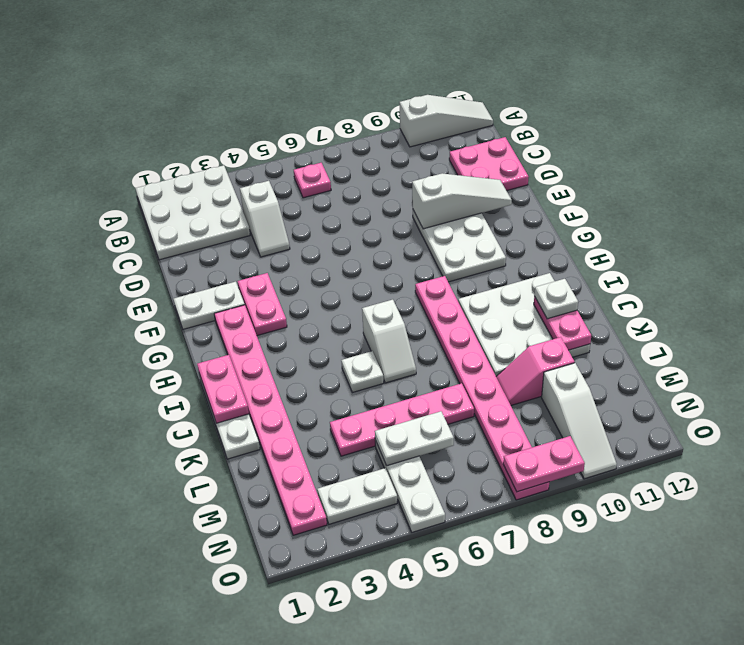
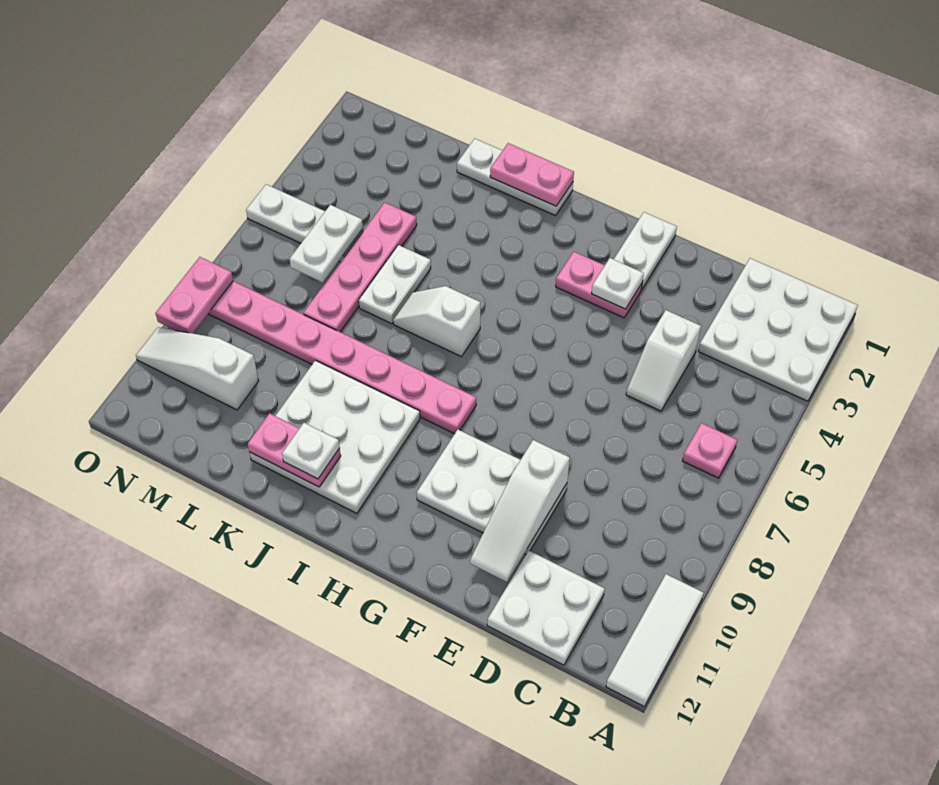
white 1x3 slope [399,95,493,147] -> white 1x3 tile [606,574,703,707]
white 1x2 slope [240,181,290,257] -> white 1x2 slope turned to [626,310,701,411]
pink 2x2 plate [449,137,529,191] -> white 2x2 plate [487,551,605,665]
pink 1x8 plate [214,305,327,535] -> none
white 1x1 plate [341,351,384,393] -> white 1x1 plate moved to [592,258,644,309]
pink 1x2 slope [496,337,575,405] -> none
white 1x2 plate [317,468,397,524] -> white 1x2 plate moved to [359,245,431,324]

